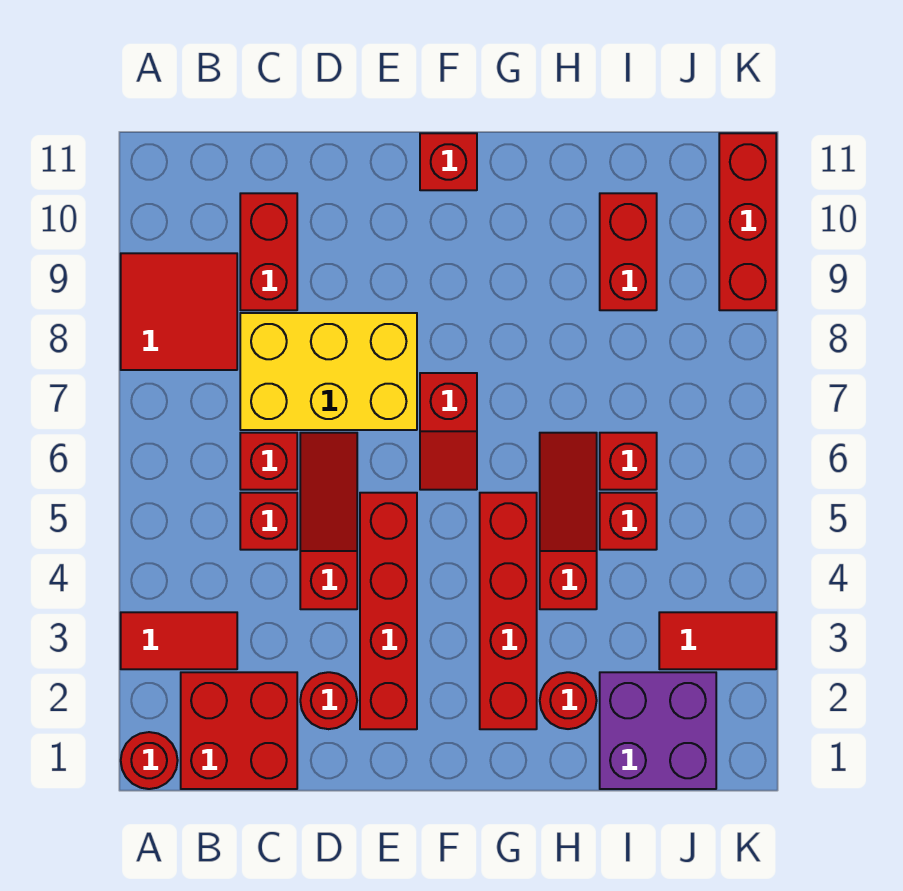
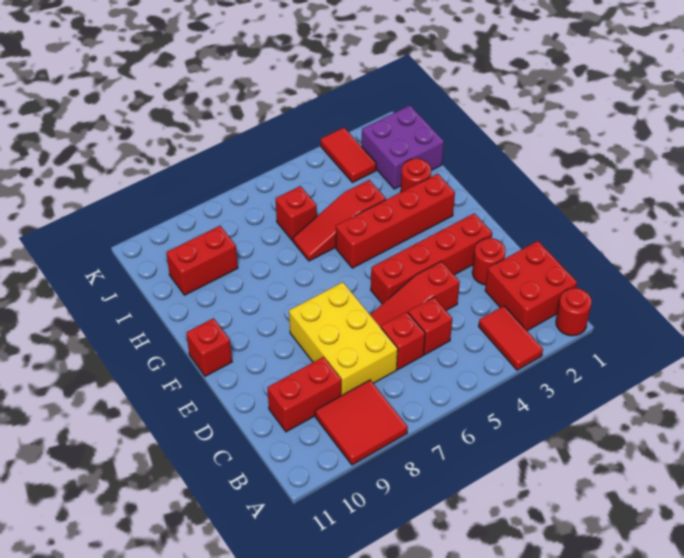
red 1x2 slope [420,373,477,490] -> none
red 1x1 brick [600,493,657,550] -> none
red 1x3 brick [719,133,776,310] -> none

